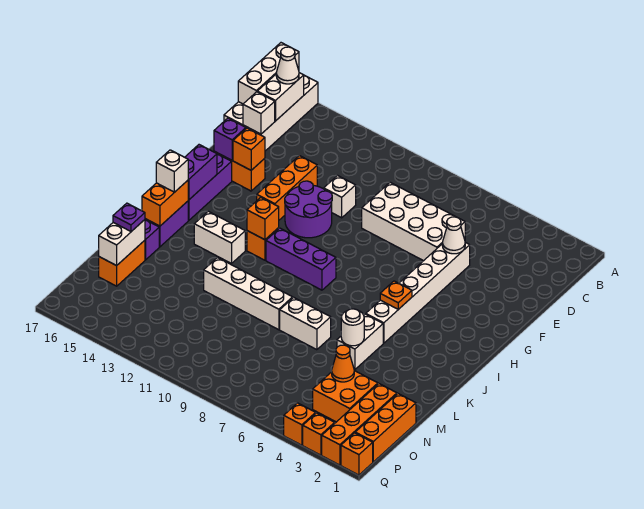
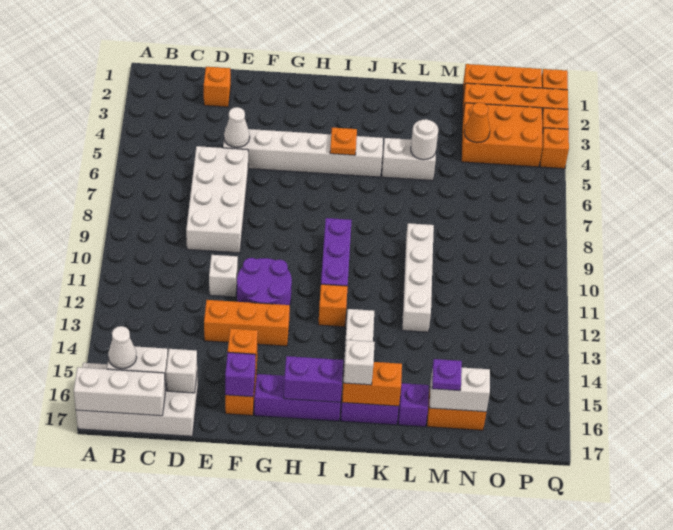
orange 1x1 brick [247,197,279,240] -> orange 1x1 brick moved to [204,67,231,107]
white 1x2 brick [280,297,331,350] -> none
orange 2x2 brick [313,371,378,422] -> orange 2x3 brick [461,103,542,167]

